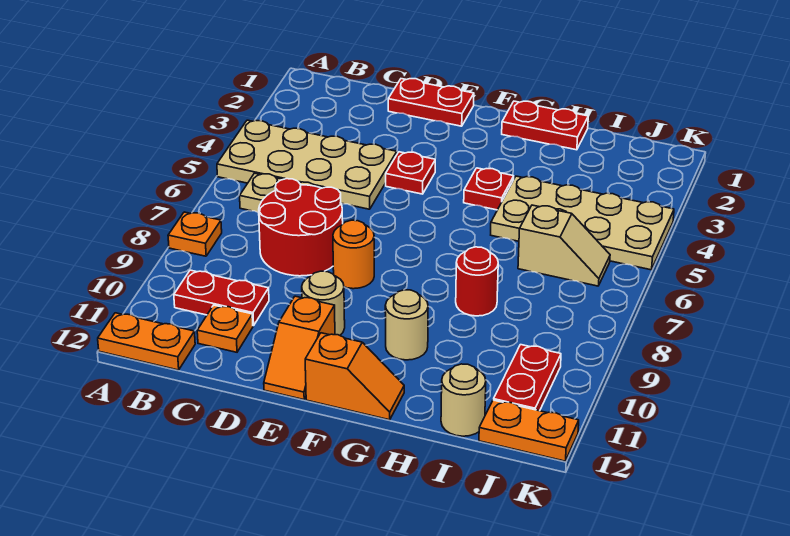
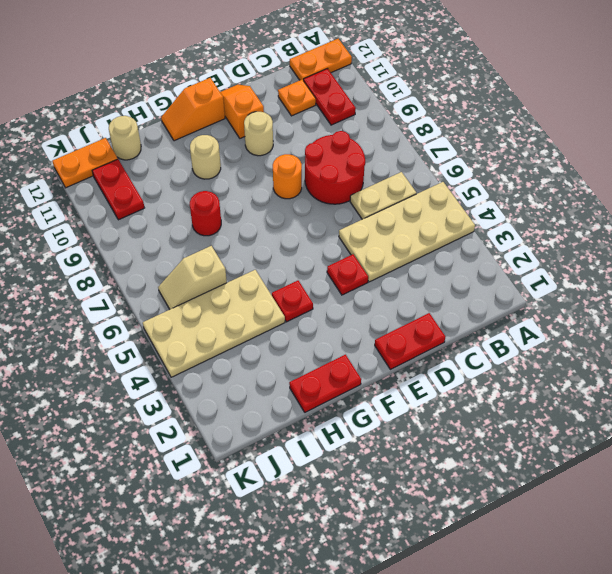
orange 1x1 plate [168,212,222,256] -> none
red 1x2 plate [174,270,269,326] -> red 1x2 plate turned to [304,69,356,125]

